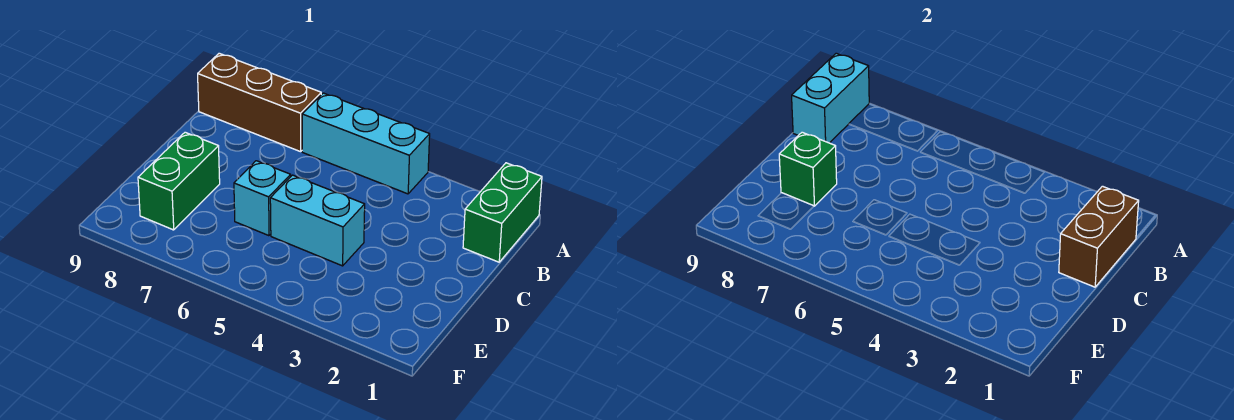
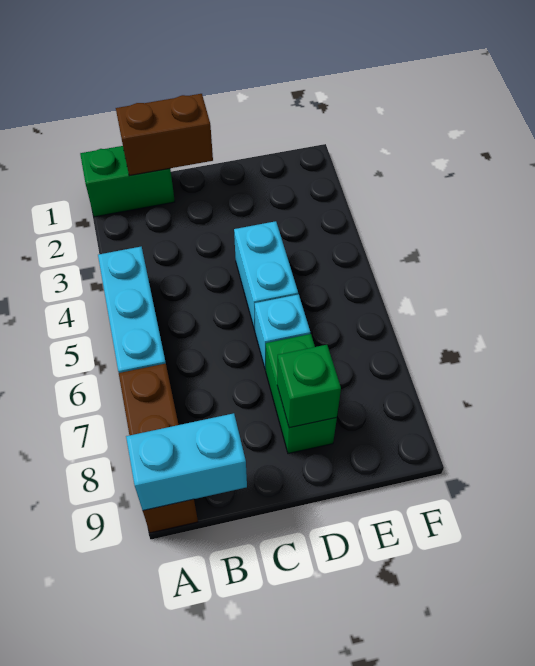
green 1x2 brick [138,132,220,230] -> green 1x2 brick turned to [266,334,337,453]

